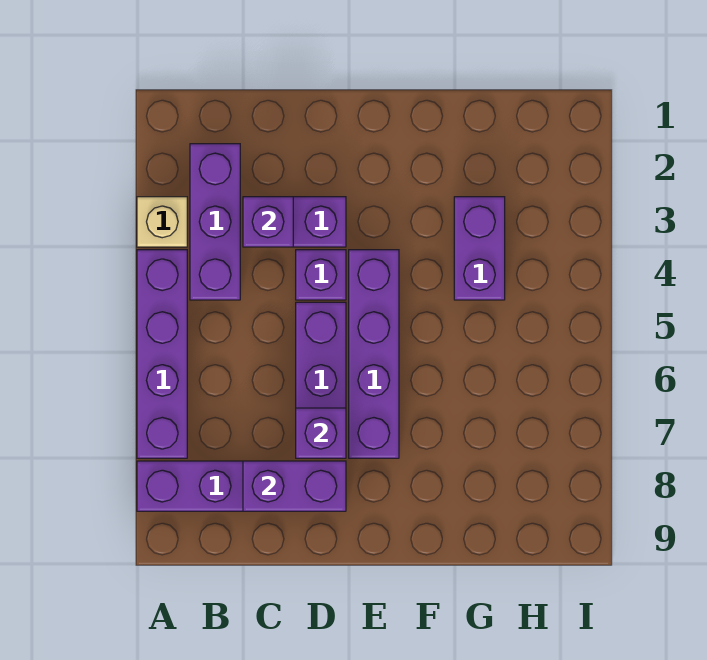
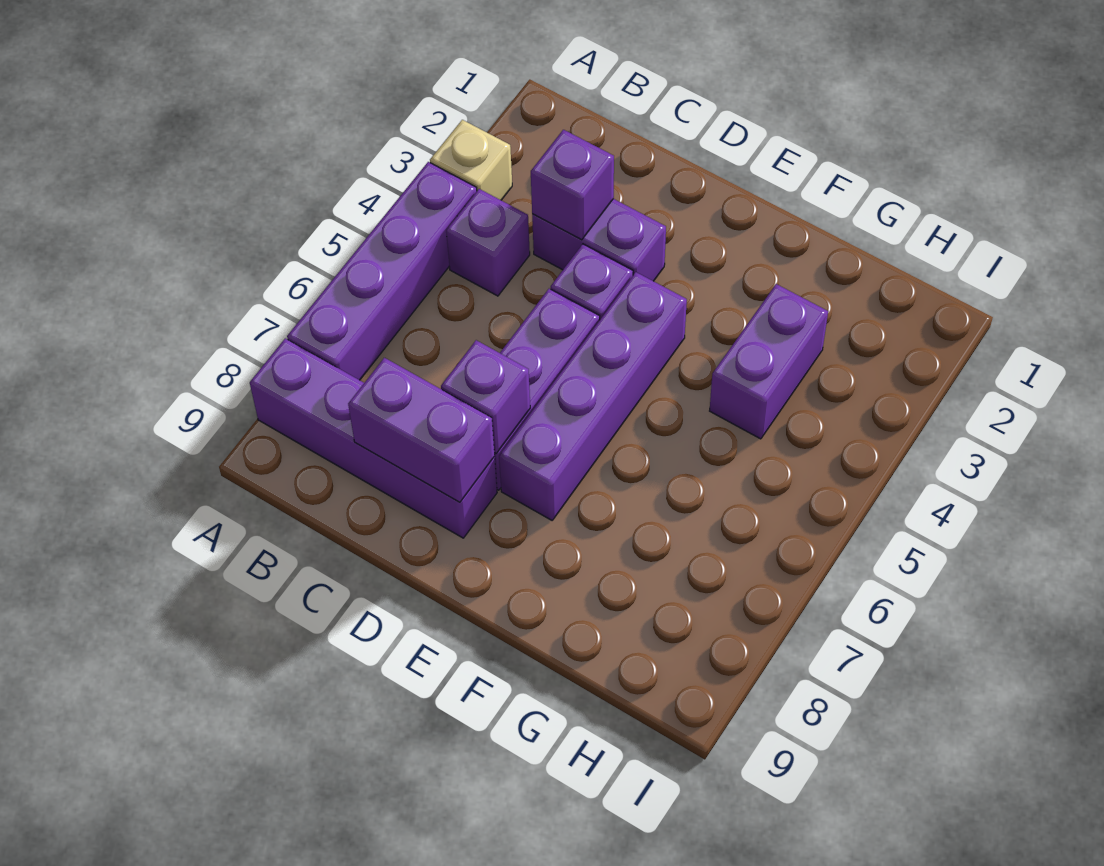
purple 1x3 brick [190,144,240,300] -> purple 1x1 brick [446,189,530,296]

